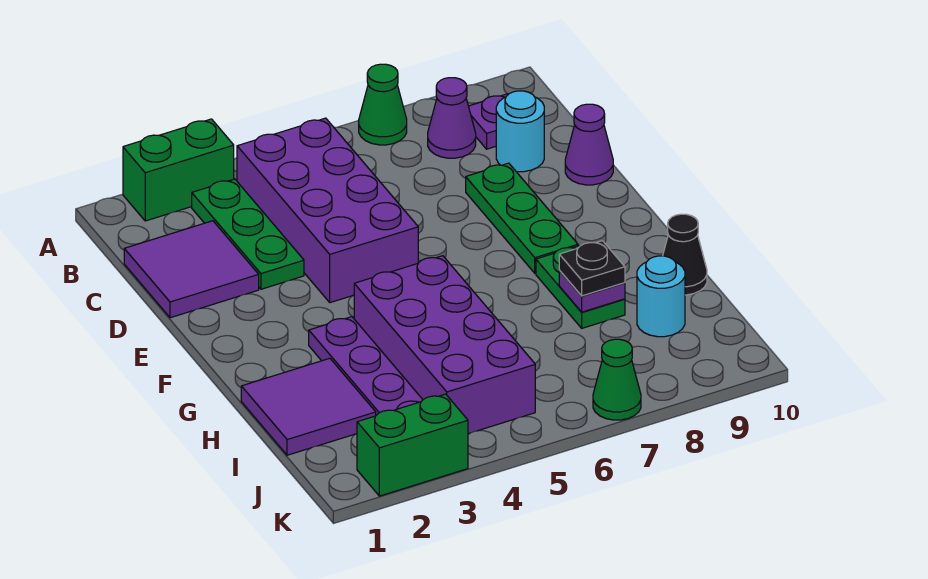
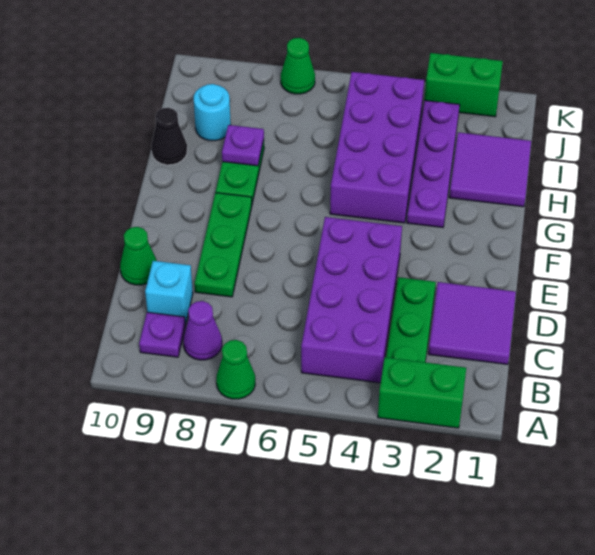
cyan 1x1 round brick [496,91,544,172] -> cyan 1x1 brick [145,261,193,324]
purple 1x1 cone [565,104,613,185] -> green 1x1 cone [120,227,157,285]
black 1x1 plate [559,241,625,296] -> none

